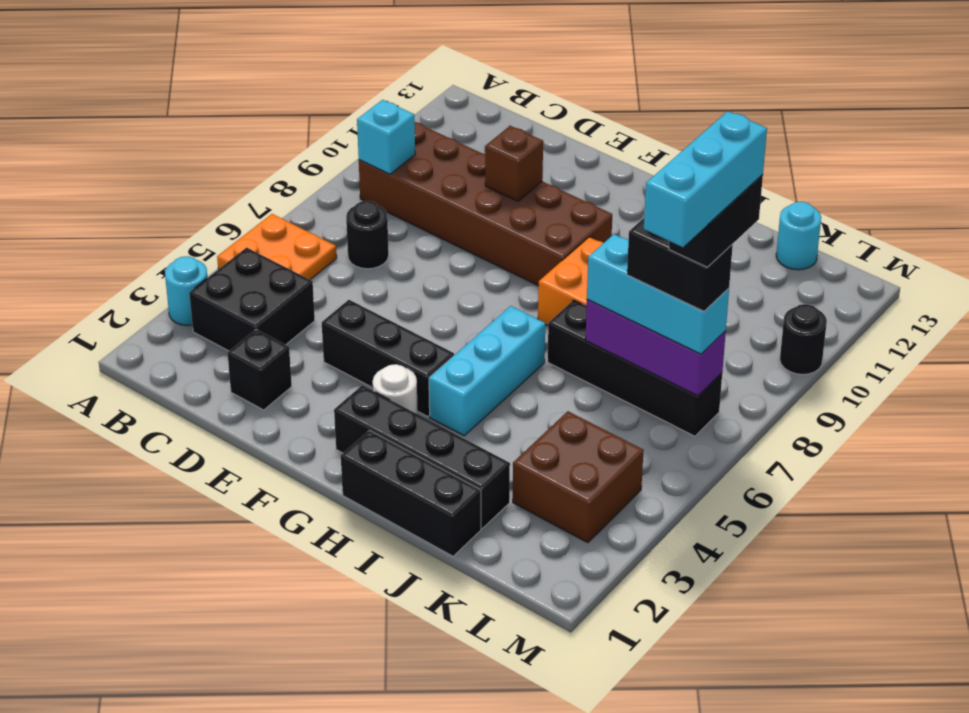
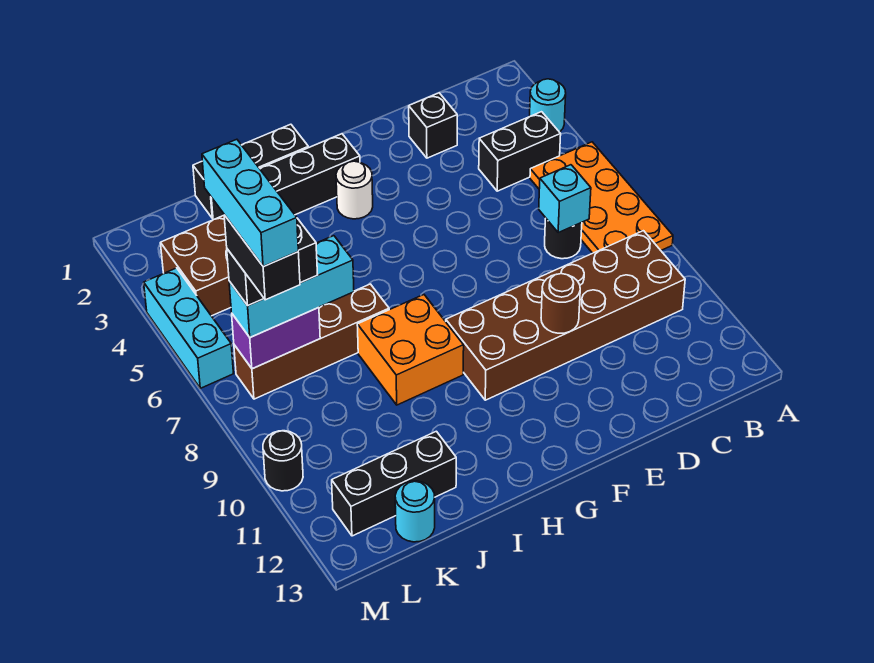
orange 2x2 plate [217,214,337,280] -> orange 2x4 plate [530,142,673,253]
black 2x2 brick [189,248,315,351] -> black 1x2 brick [479,112,561,191]
cyan 1x1 brick [357,100,415,174] -> cyan 1x1 brick moved to [539,165,591,233]
black 1x3 brick [322,300,454,417] -> black 1x3 brick moved to [332,431,456,536]
brown 1x1 brick [485,126,543,201] -> brown 1x1 round brick [541,274,580,333]
cyan 1x3 brick [429,306,545,436] -> cyan 1x3 brick moved to [144,268,234,388]
black 1x4 brick [548,300,722,436] -> brown 1x4 brick [234,284,389,399]
purple 1x3 brick [585,300,726,396] -> purple 1x2 brick [232,308,320,369]

